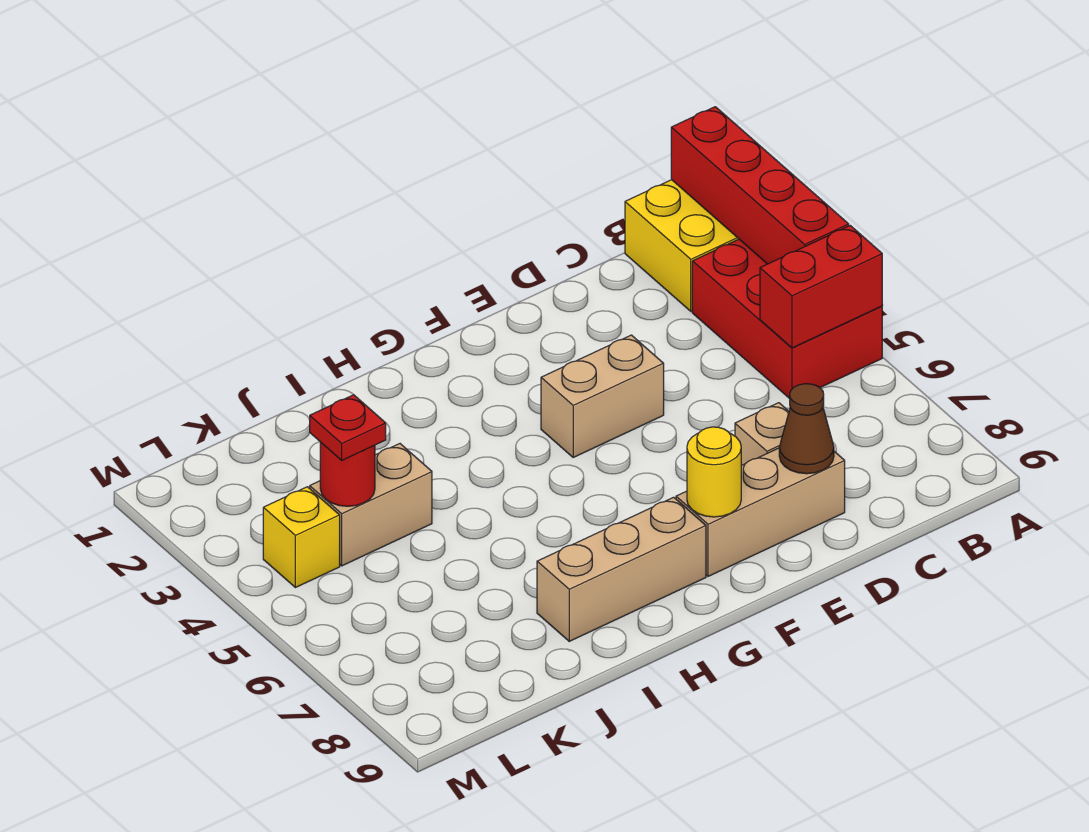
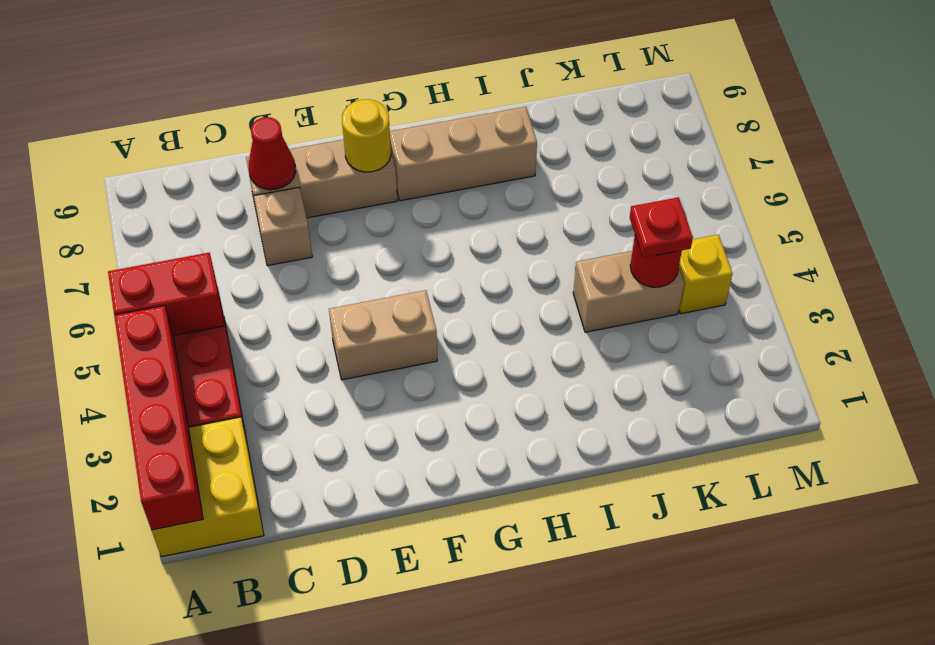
brown 1x1 cone [779,384,834,474] -> red 1x1 cone [249,117,296,190]

